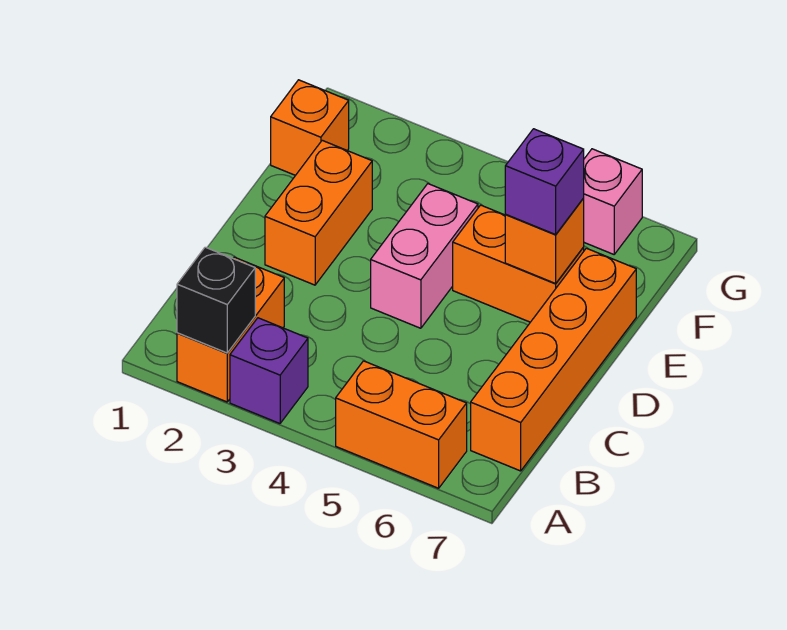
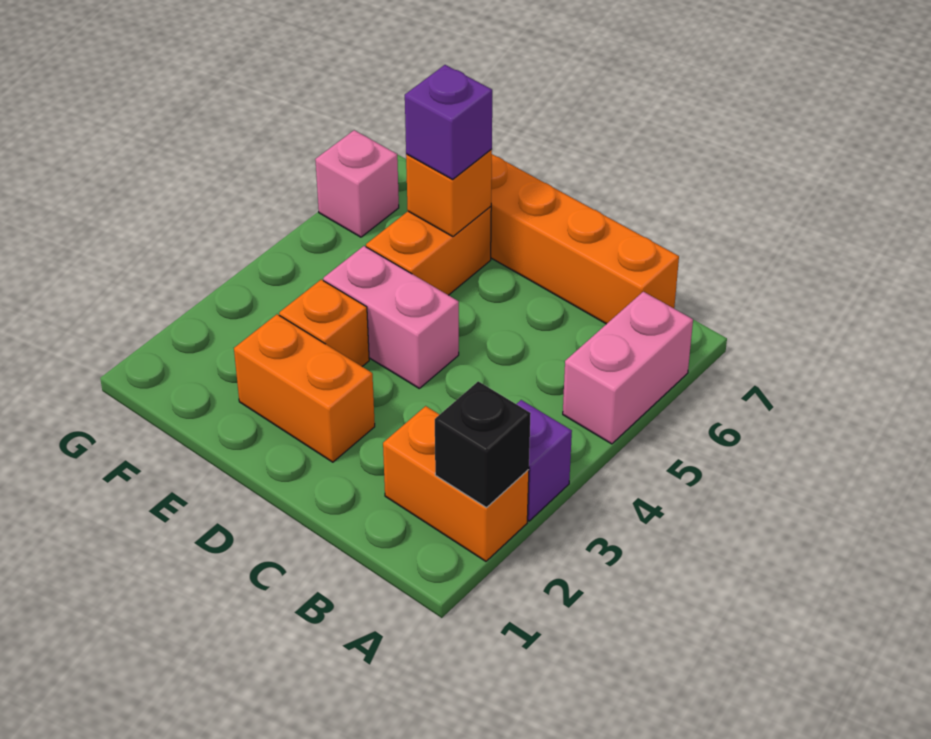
orange 1x2 brick [336,361,467,488] -> pink 1x2 brick [563,292,693,444]
orange 1x1 brick [271,80,349,175] -> orange 1x1 brick moved to [279,279,369,366]

